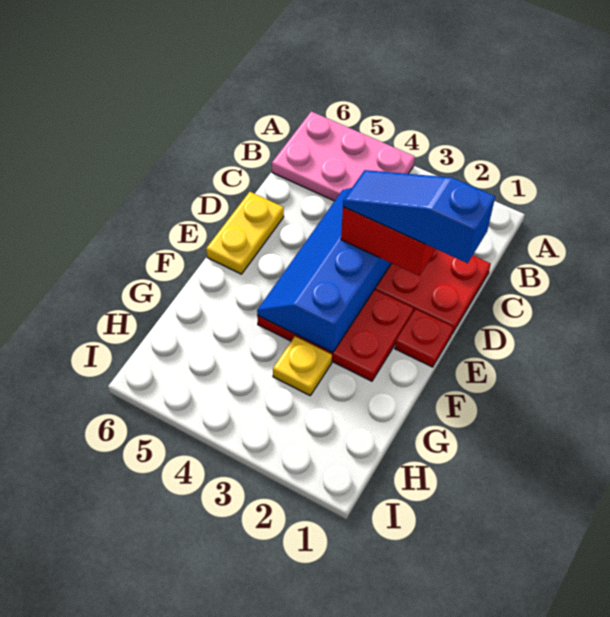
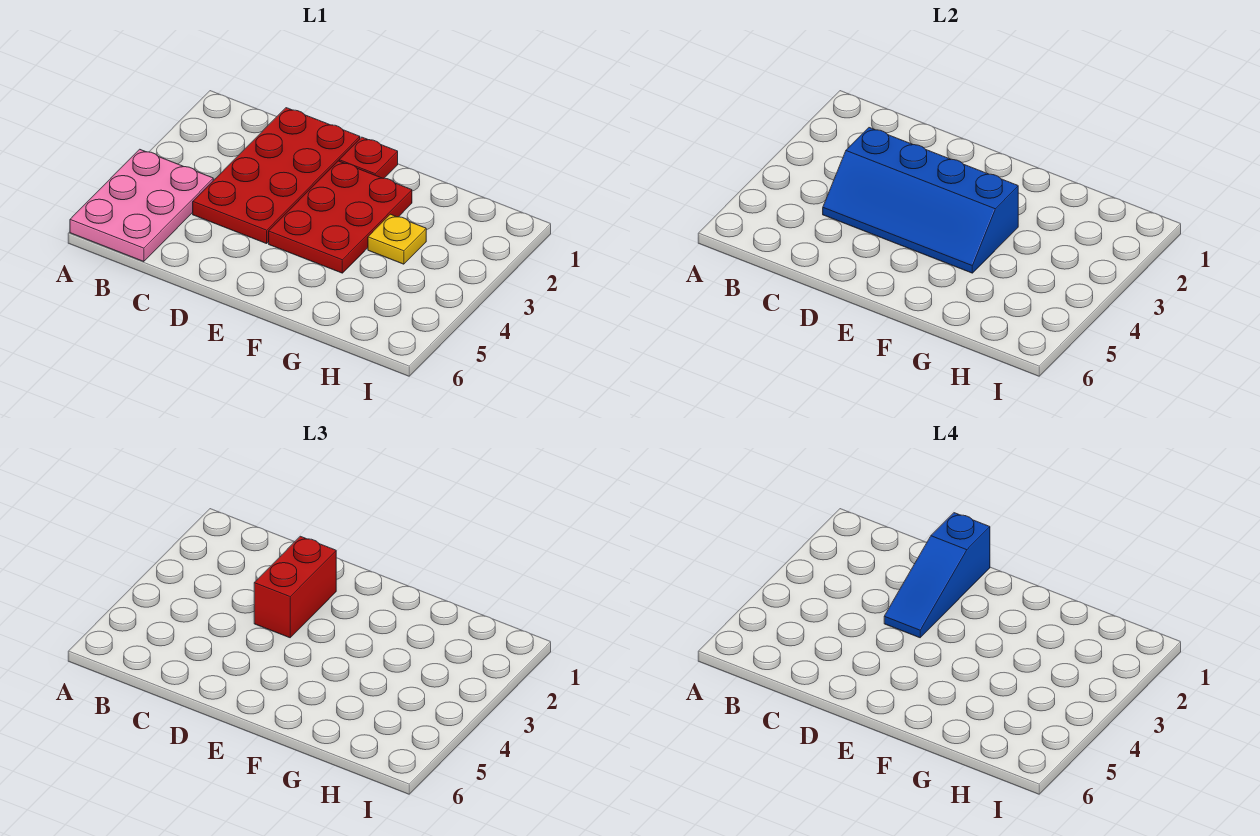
yellow 1x2 plate [206,192,284,274] -> none

